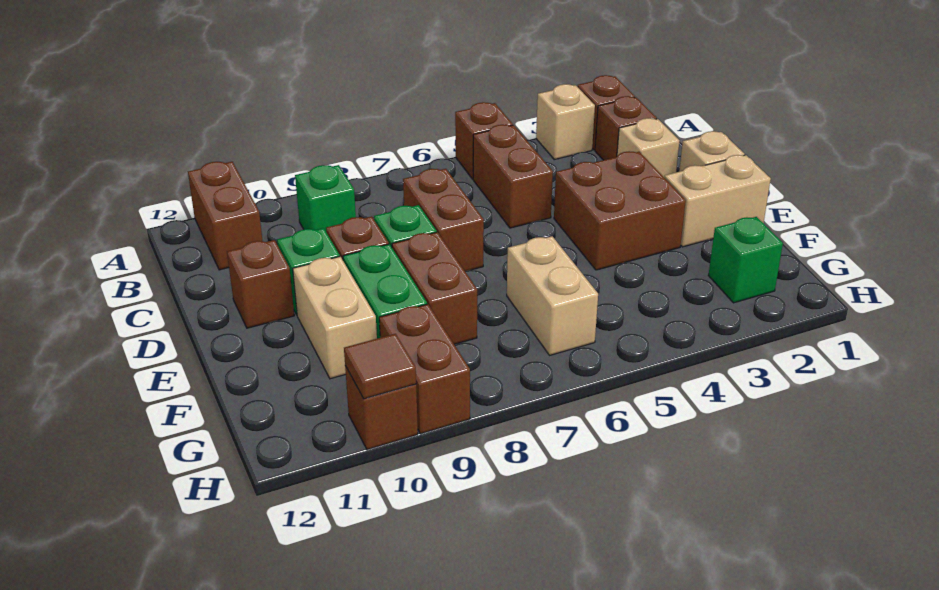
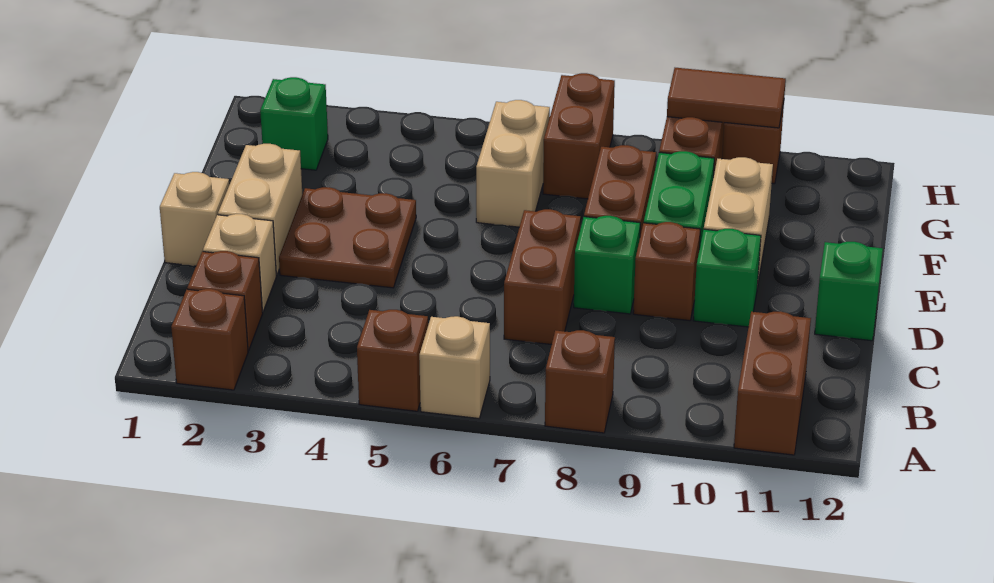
tan 1x1 brick [536,84,595,159] -> tan 1x1 brick moved to [419,316,490,418]
brown 1x2 brick [473,125,553,228] -> brown 1x2 brick moved to [543,73,615,199]
green 1x1 brick [295,165,356,231] -> green 1x1 brick moved to [815,242,883,341]
brown 2x2 brick [554,151,686,270] -> brown 2x2 plate [279,187,416,288]
brown 1x1 brick [227,240,294,328] -> brown 1x1 brick moved to [545,330,615,433]
tan 1x2 brick [664,155,771,247] -> tan 1x2 brick turned to [218,144,302,275]
brown 1x1 tile [344,334,416,399] -> brown 1x2 tile [667,68,786,128]

